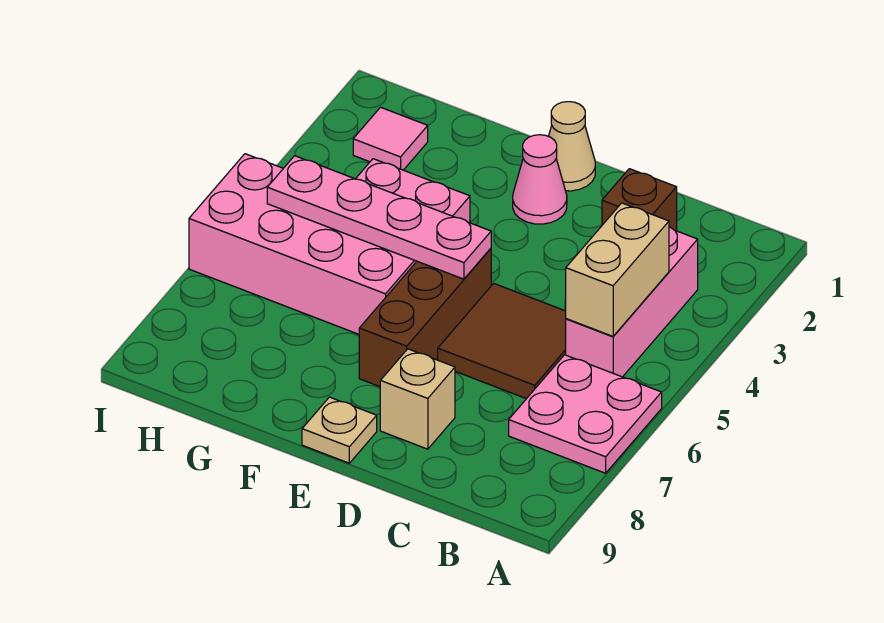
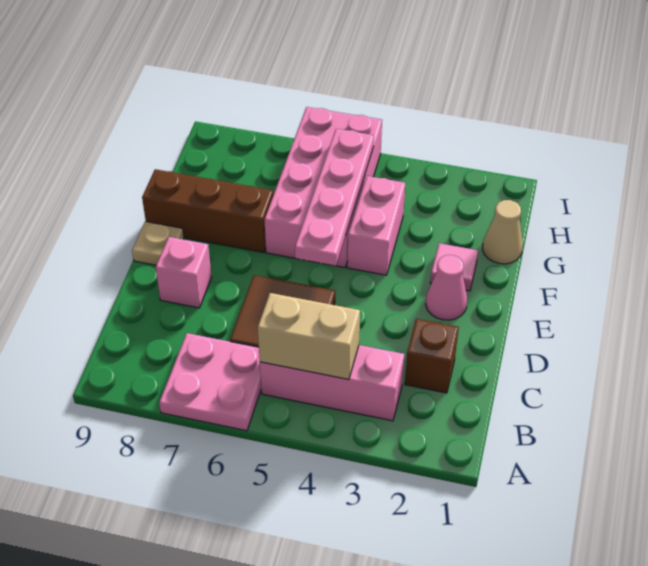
tan 1x1 brick [380,349,455,449] -> pink 1x1 brick [156,237,212,308]
tan 1x1 cone [549,102,595,191] -> tan 1x1 cone moved to [483,200,523,264]
brown 1x3 brick [359,248,491,387] -> brown 1x3 brick moved to [142,169,273,252]
pink 1x1 tile [353,107,428,170] -> pink 1x1 tile moved to [430,243,478,291]

